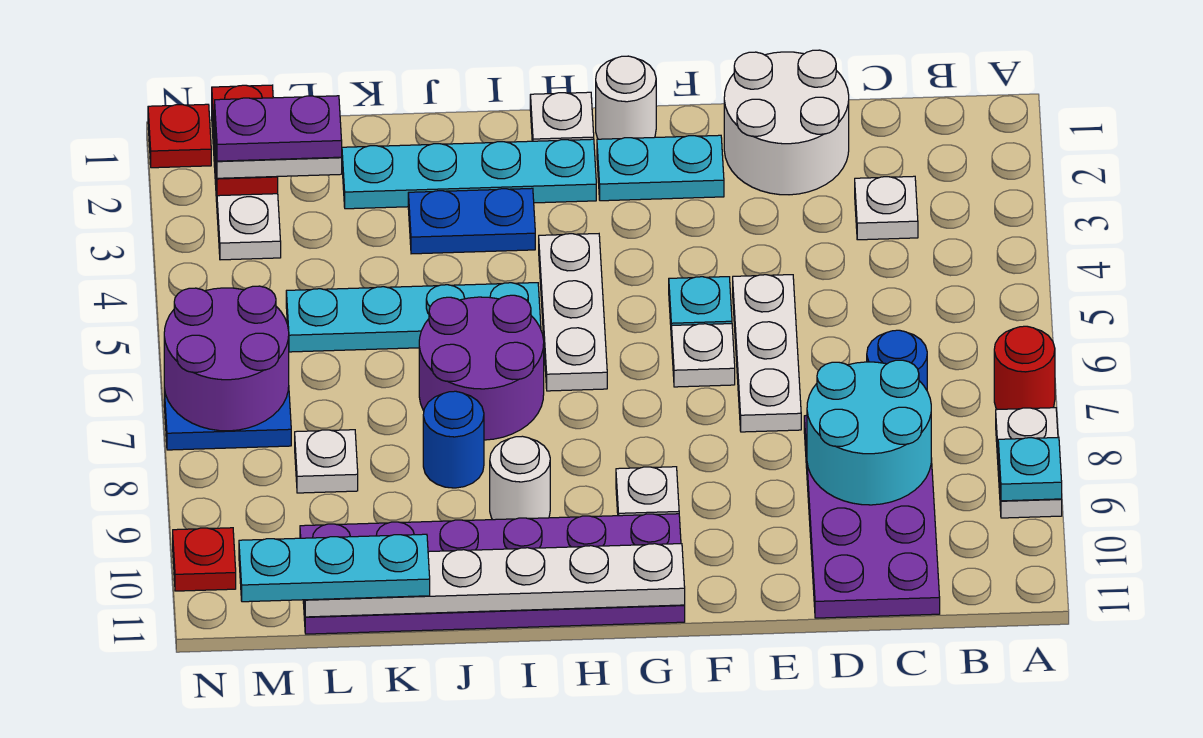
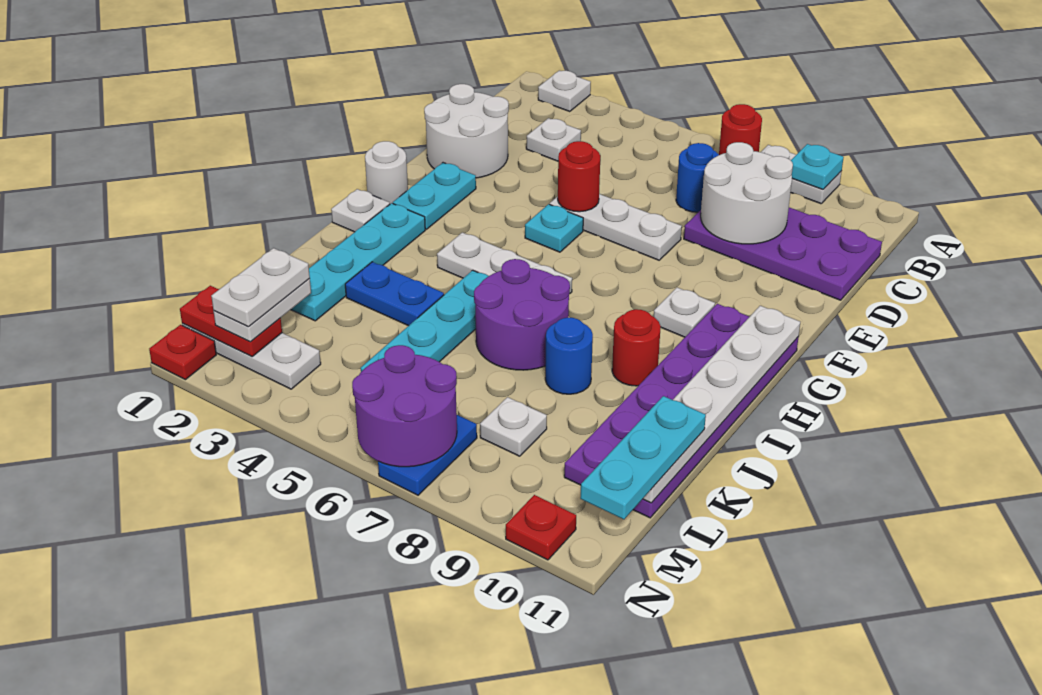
cyan 2x2 round brick [807,360,931,505] -> white 2x2 round brick [701,142,793,244]
none -> red 1x1 round brick [558,141,600,212]
white 1x1 plate [672,324,735,387] -> white 1x1 plate moved to [538,70,591,112]
blue 1x2 plate [408,188,535,254] -> blue 1x2 plate turned to [345,262,444,326]
white 1x1 round brick [490,436,550,520] -> red 1x1 round brick [612,309,661,386]
purple 1x2 plate [215,96,342,161] -> white 1x2 plate [211,248,310,327]

